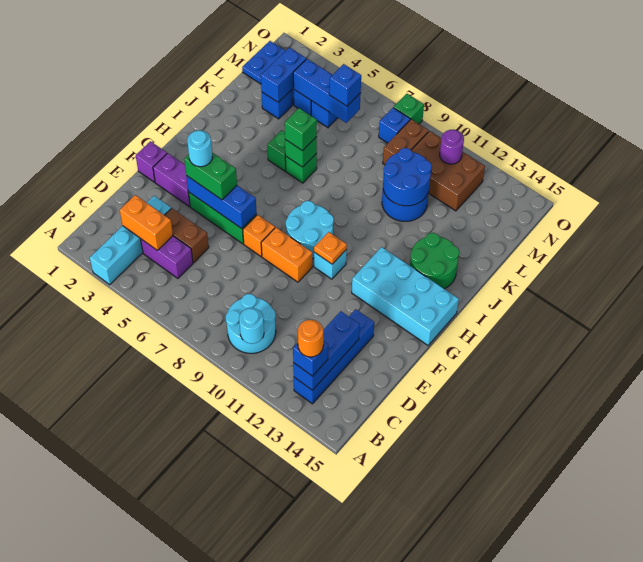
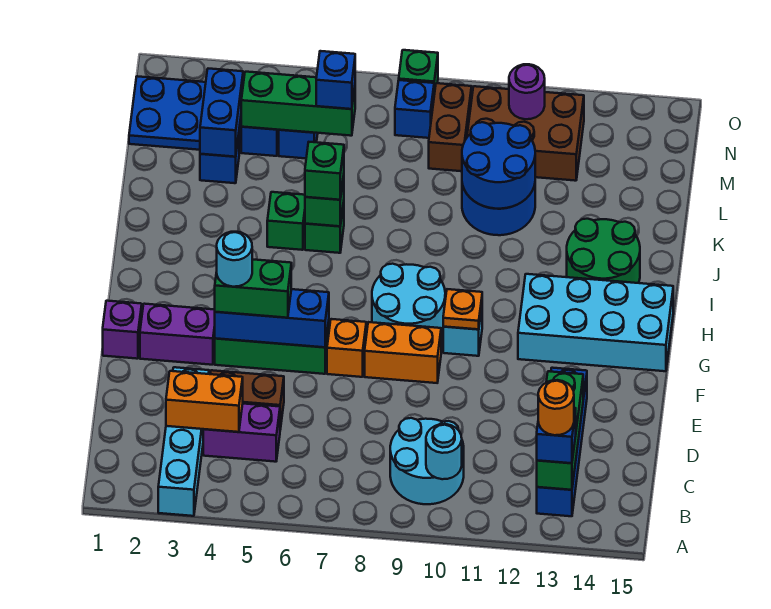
blue 1x3 brick [293,311,360,390] -> green 1x3 brick [537,371,583,490]
blue 1x3 brick [293,59,361,123] -> green 1x3 brick [241,72,355,136]

